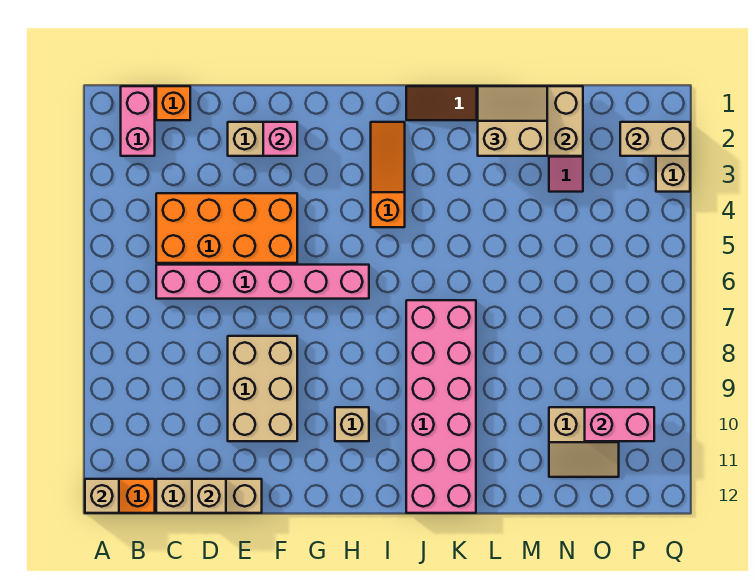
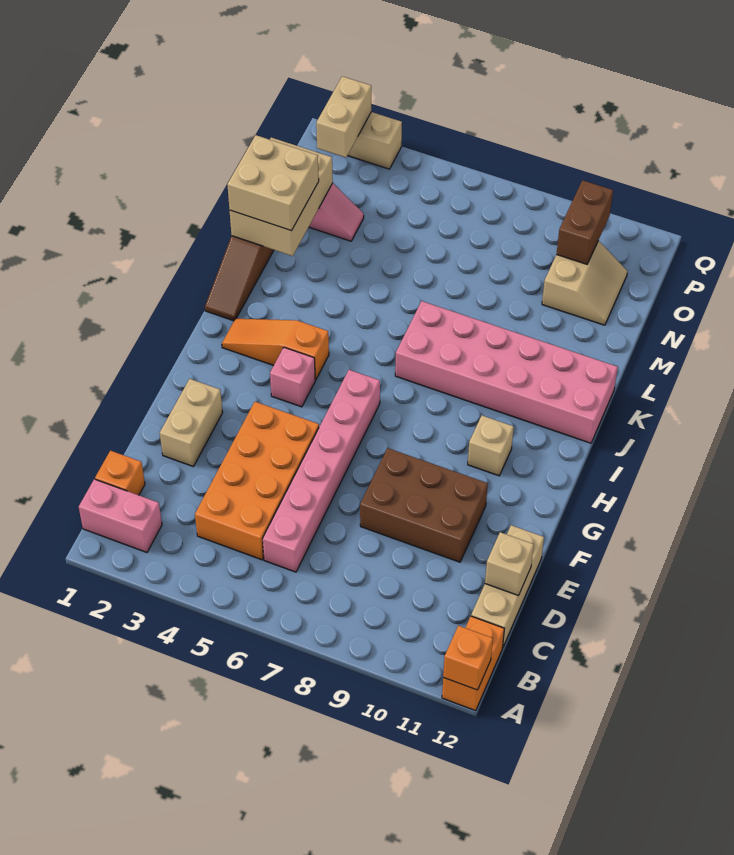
tan 1x1 brick [85,479,119,513] -> orange 1x1 brick [443,626,493,690]
tan 2x3 brick [228,336,297,441] -> brown 2x3 brick [360,448,488,562]
pink 1x1 brick [263,122,297,156] -> pink 1x1 brick moved to [270,347,315,407]
tan 2x2 slope [478,86,547,156] -> tan 2x2 brick [227,135,319,231]
pink 1x2 brick [585,407,654,441] -> brown 1x2 brick [556,180,613,264]

